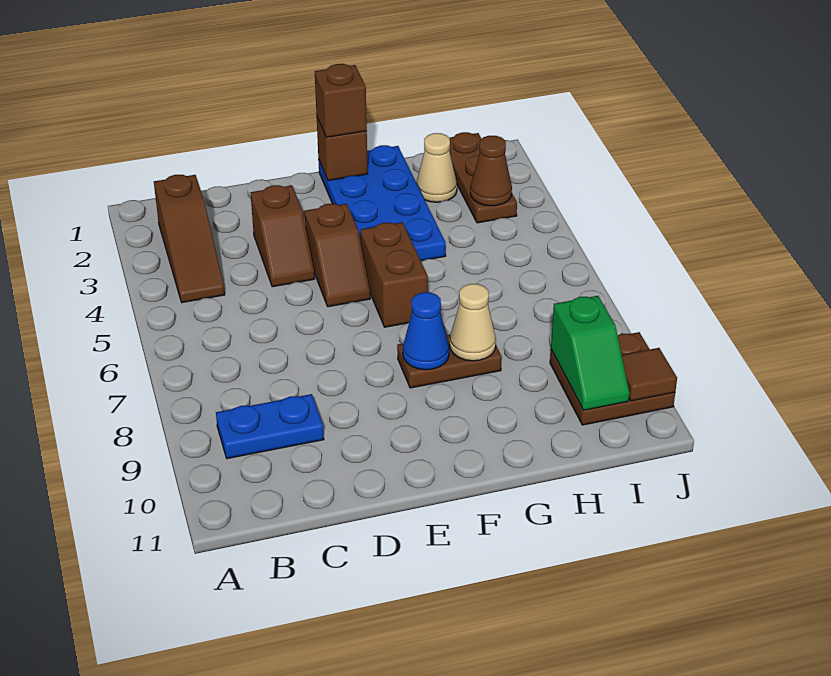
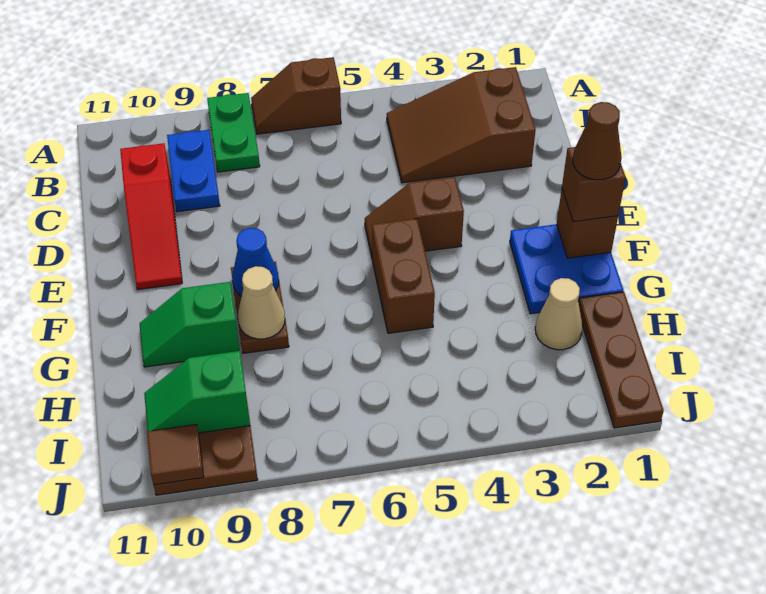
none -> green 1x2 plate [207,93,260,172]
brown 1x3 slope [154,175,225,303] -> brown 2x3 slope [387,67,536,183]
none -> red 1x3 slope [120,143,182,290]
brown 1x2 slope [251,185,315,287] -> brown 1x2 slope moved to [251,57,341,134]
blue 2x4 plate [318,145,446,261] -> blue 2x2 plate [510,224,623,314]
brown 1x2 brick [360,222,428,327] -> brown 1x2 brick turned to [372,219,435,333]
none -> green 1x2 slope [140,282,240,367]
brown 1x3 plate [450,132,517,223] -> brown 1x3 plate turned to [579,292,664,428]
brown 1x1 cone [470,136,512,206] -> brown 1x1 cone moved to [573,102,622,180]

